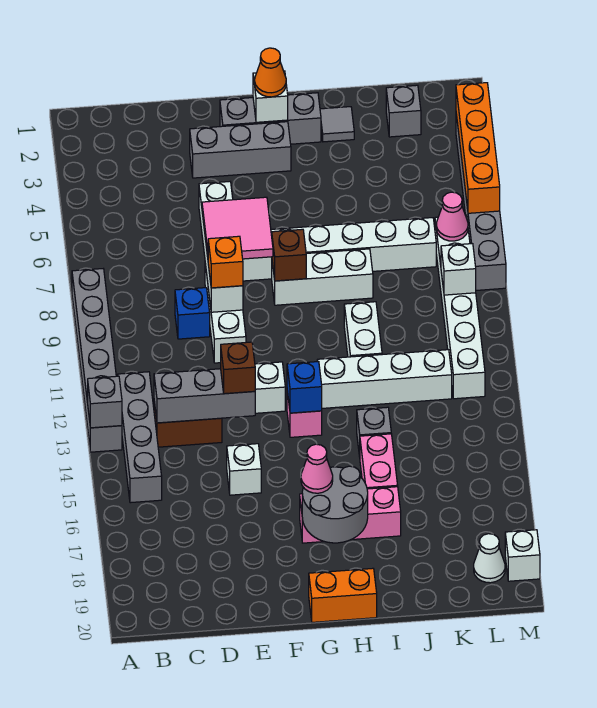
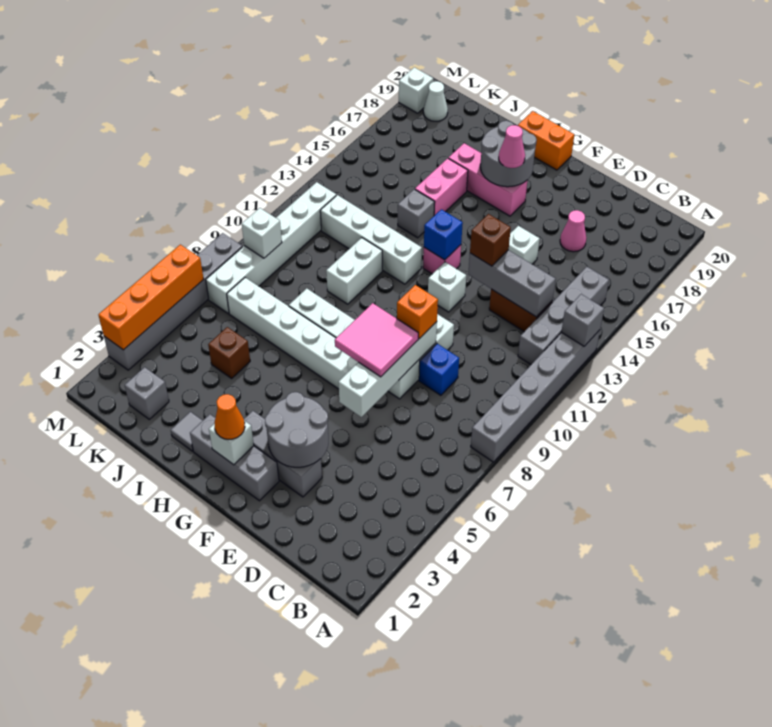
none -> grey 2x2 round brick [265,392,328,467]
brown 1x1 brick [272,229,306,281] -> brown 1x1 brick moved to [208,327,250,378]
pink 1x1 cone [436,192,468,241] -> pink 1x1 cone moved to [560,210,586,252]

